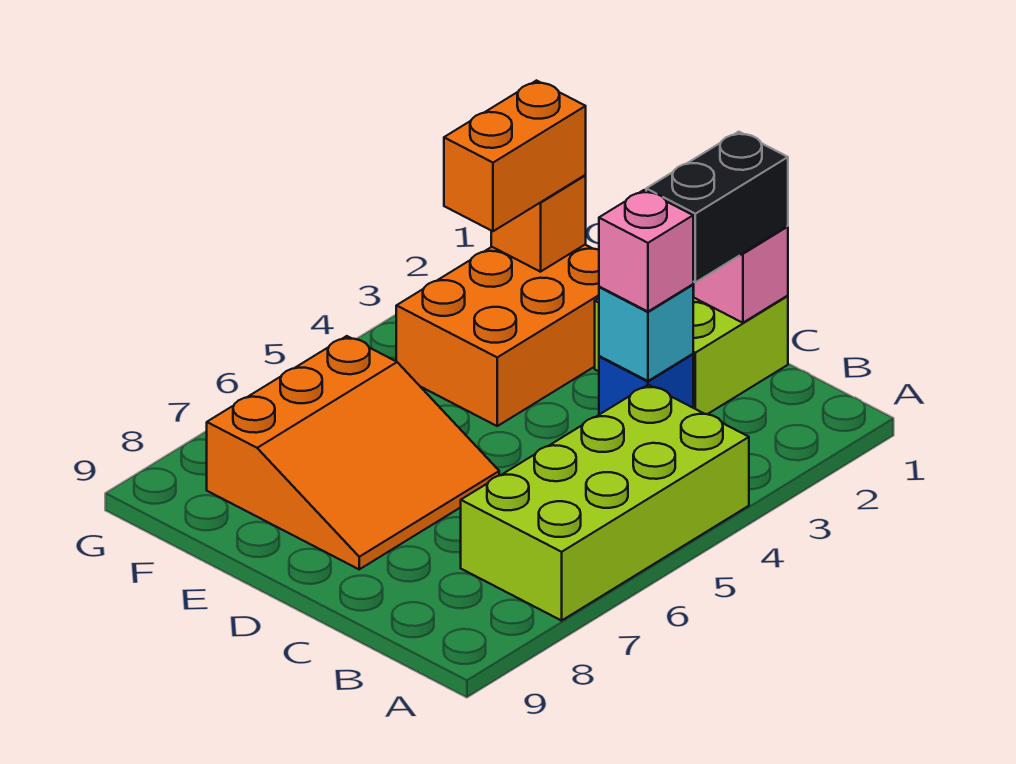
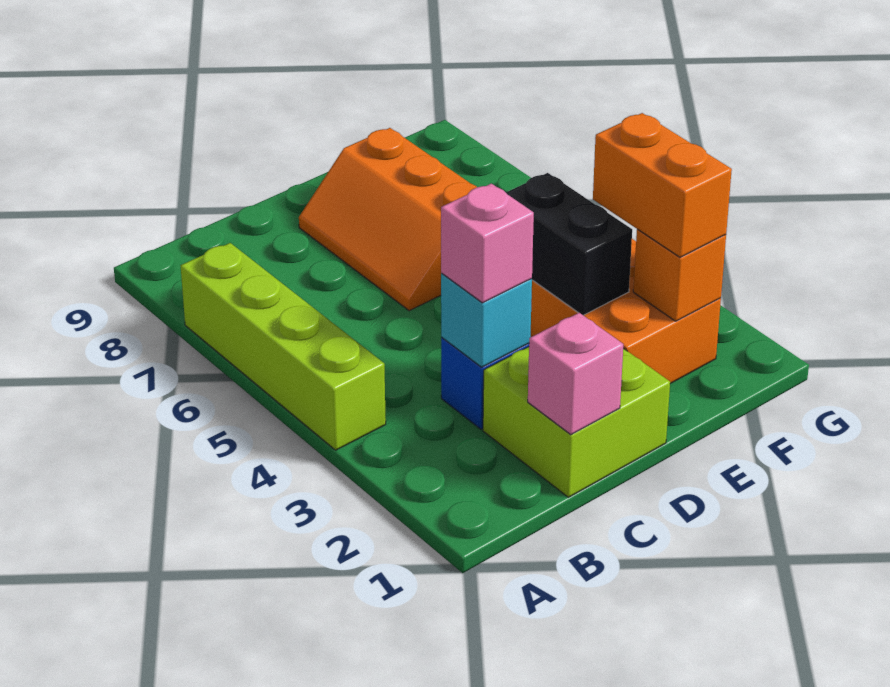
lime 2x4 brick [461,385,749,621] -> lime 1x4 brick [181,243,386,450]
black 1x2 brick [646,132,788,282] -> black 1x2 brick moved to [506,173,632,315]
orange 3x3 slope [207,336,499,569] -> orange 2x3 slope [299,128,477,311]

